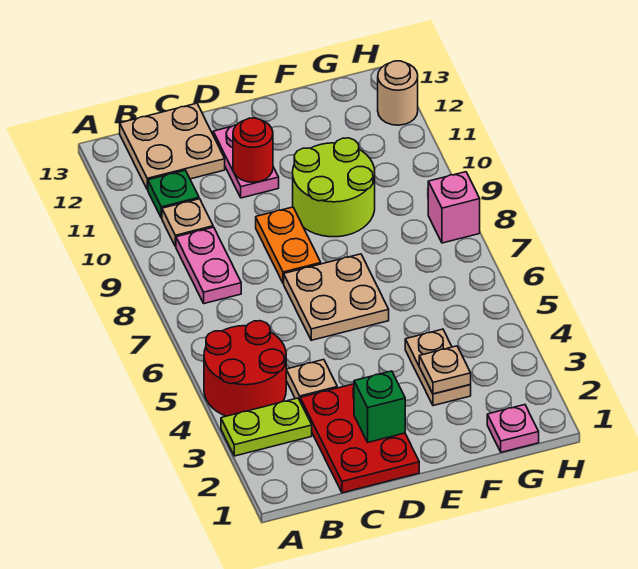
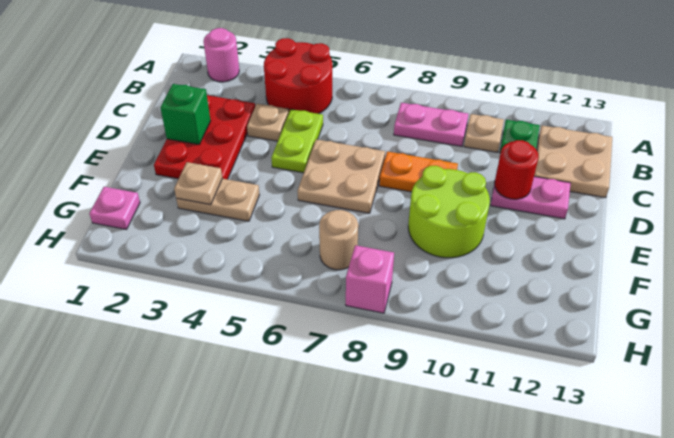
none -> pink 1x1 round brick [203,28,239,82]
lime 1x2 plate [221,398,312,456] -> lime 1x2 plate moved to [271,109,323,173]
red 2x3 plate [300,384,419,493] -> red 2x3 plate turned to [154,95,255,179]
tan 1x1 round brick [378,61,418,125] -> tan 1x1 round brick moved to [319,210,358,270]

